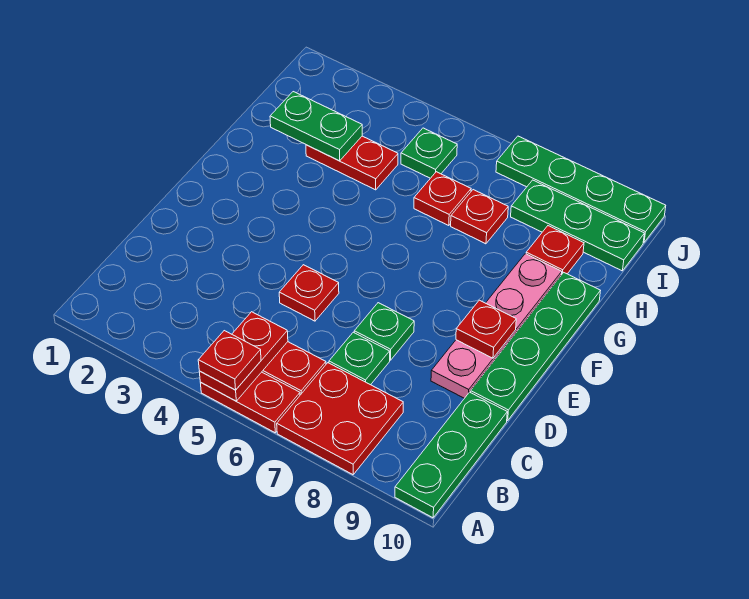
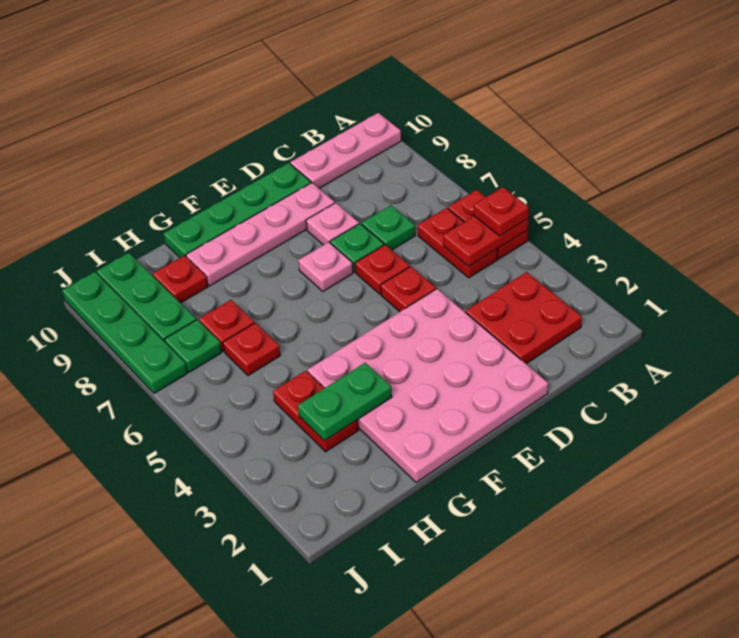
red 2x2 plate [277,363,403,475] -> red 2x2 plate moved to [466,272,582,364]
green 1x3 plate [395,392,507,518] -> pink 1x3 plate [290,113,401,188]
none -> pink 4x4 plate [308,289,548,483]
none -> pink 1x1 plate [306,203,359,245]
none -> pink 1x1 plate [298,242,353,291]
red 1x1 plate [456,300,516,358] -> red 1x1 plate moved to [355,245,410,294]
green 1x2 plate [270,92,362,161] -> green 1x2 plate turned to [298,363,392,441]
green 1x1 plate [401,128,457,178] -> green 1x1 plate moved to [165,320,222,372]

